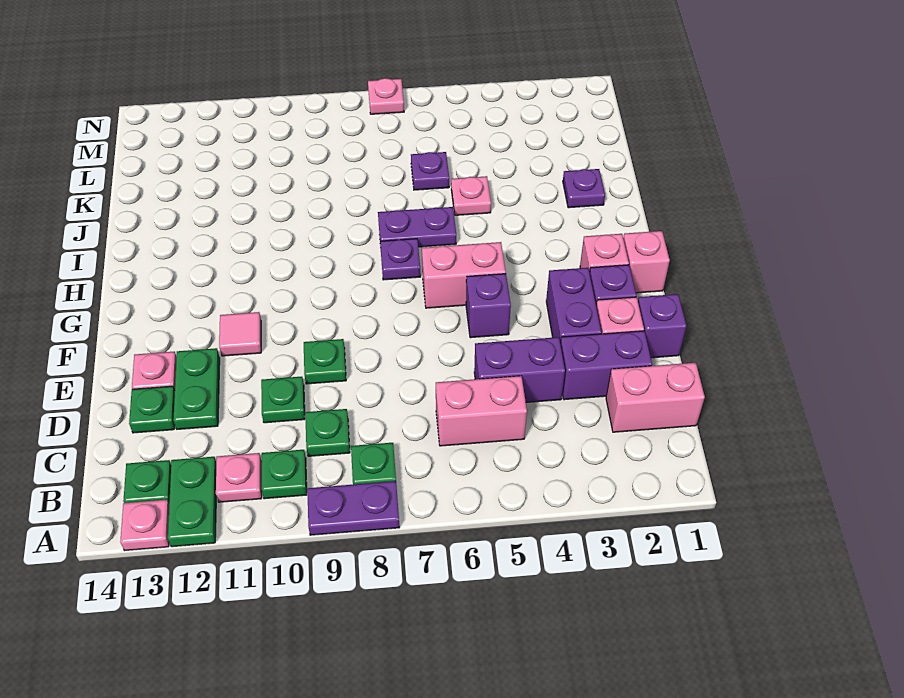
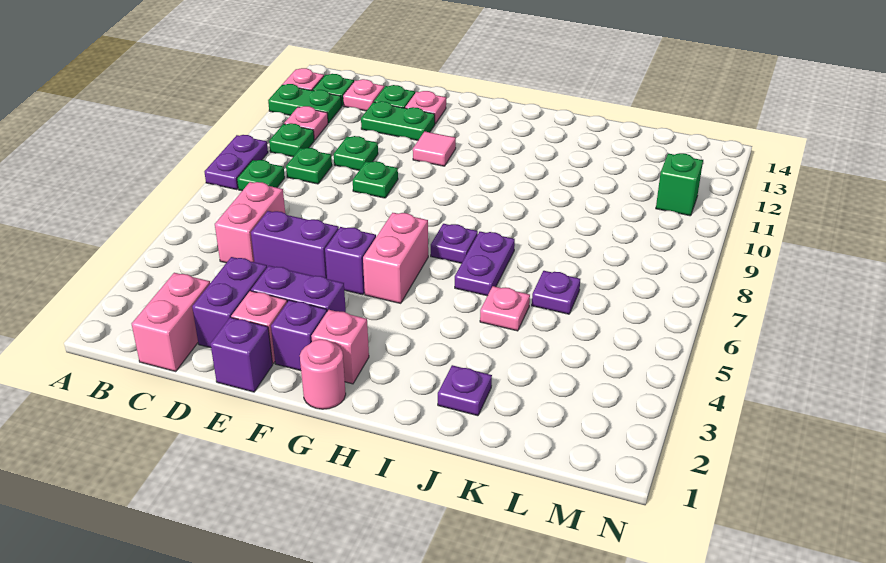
purple 1x2 brick [474,337,565,402] -> purple 1x2 brick turned to [251,211,339,278]
pink 1x1 brick [623,231,670,293] -> pink 1x1 round brick [300,339,346,409]
none -> green 1x1 brick [656,153,703,216]
pink 1x1 plate [368,78,404,114] -> pink 1x1 plate moved to [343,79,384,111]

